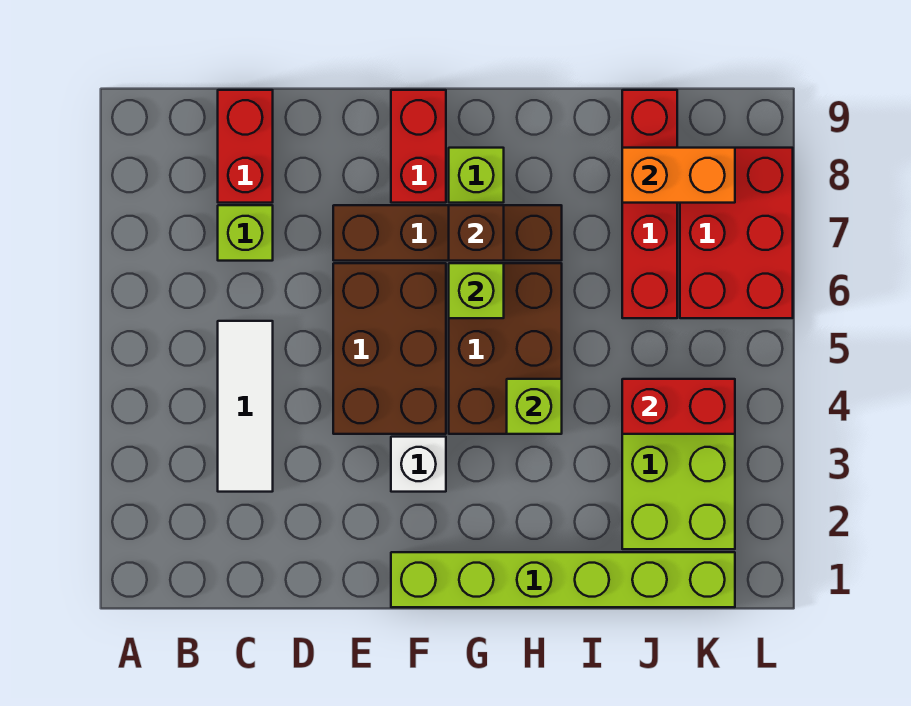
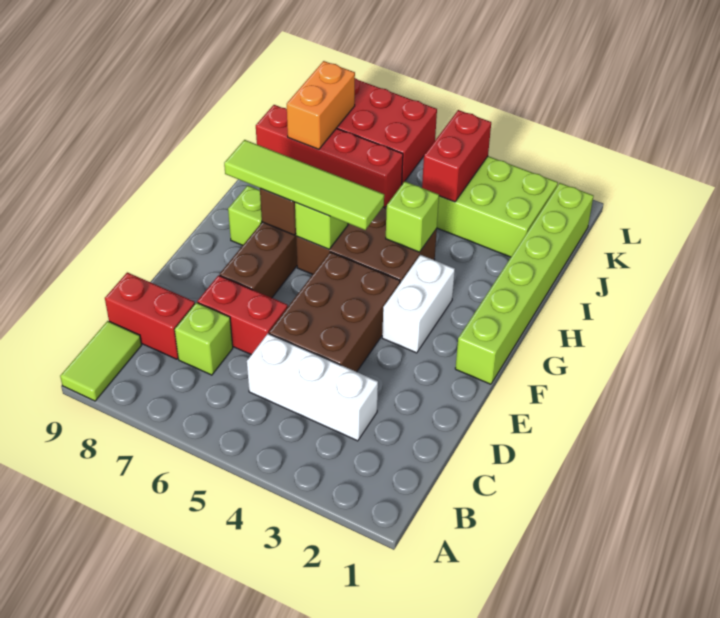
none -> lime 1x2 tile [60,321,142,401]
white 1x3 tile [218,321,273,492] -> white 1x3 brick [247,334,378,441]
brown 2x3 brick [333,263,446,434] -> brown 2x3 brick turned to [269,252,400,372]
white 1x1 brick [391,437,446,492] -> white 1x2 brick [382,255,455,353]
red 1x2 brick [391,90,446,203] -> red 1x2 brick moved to [197,275,288,355]
none -> lime 1x4 tile [224,140,384,230]

